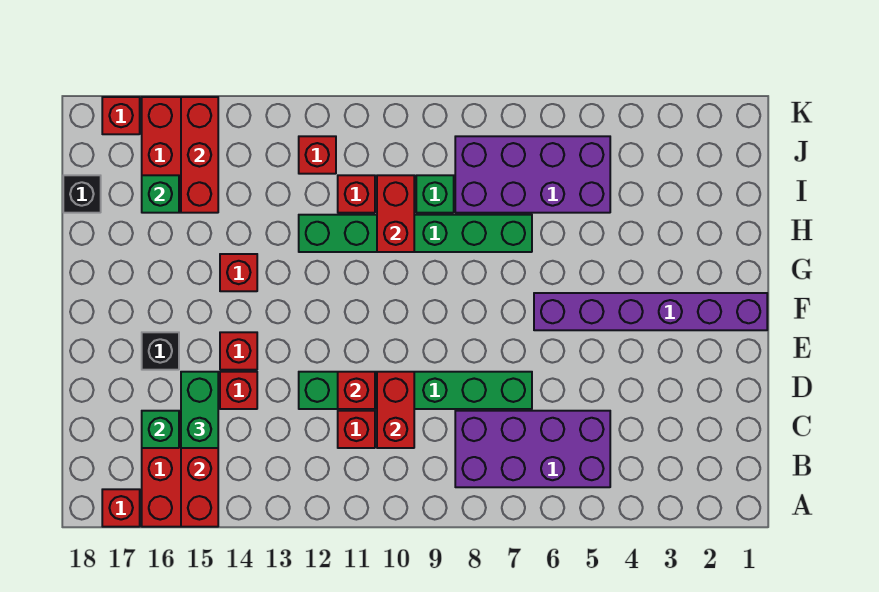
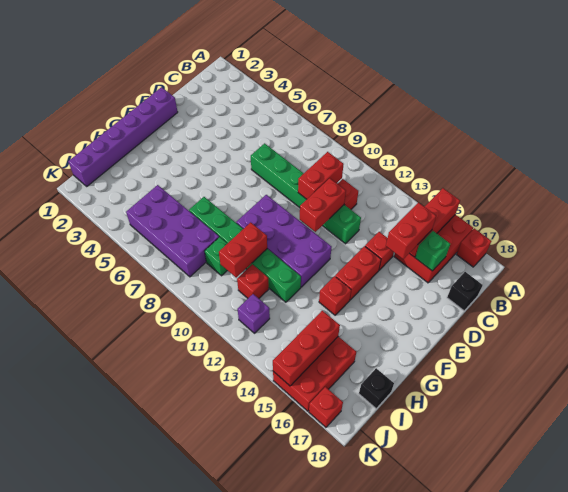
purple 2x4 brick [455,411,610,487] -> purple 2x4 brick moved to [236,195,332,287]
green 1x2 brick [181,372,218,448] -> red 1x2 brick [386,203,436,259]
red 1x1 brick [338,372,375,409] -> red 1x2 brick [300,178,346,232]
red 1x1 brick [220,332,257,370] -> red 1x2 brick [335,246,381,300]
black 1x1 brick [142,332,179,370] -> black 1x1 brick moved to [447,272,482,311]
purple 1x6 brick [534,293,767,330] -> purple 1x6 brick turned to [68,87,178,186]
green 1x1 brick [142,175,179,213] -> none
red 1x1 brick [299,136,336,174] -> purple 1x1 brick [238,294,270,333]

